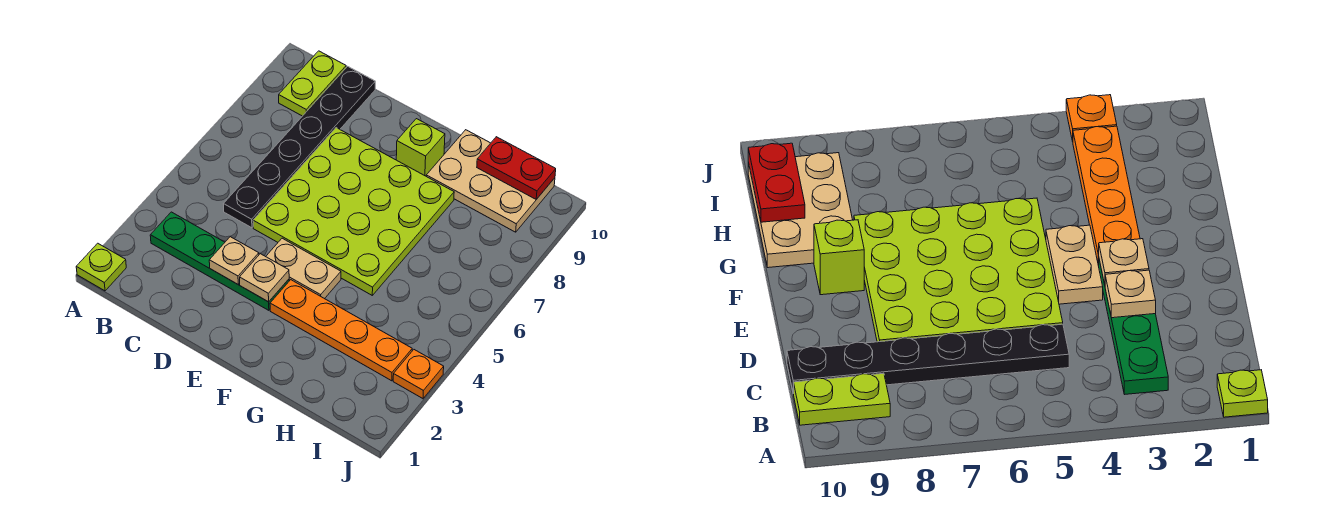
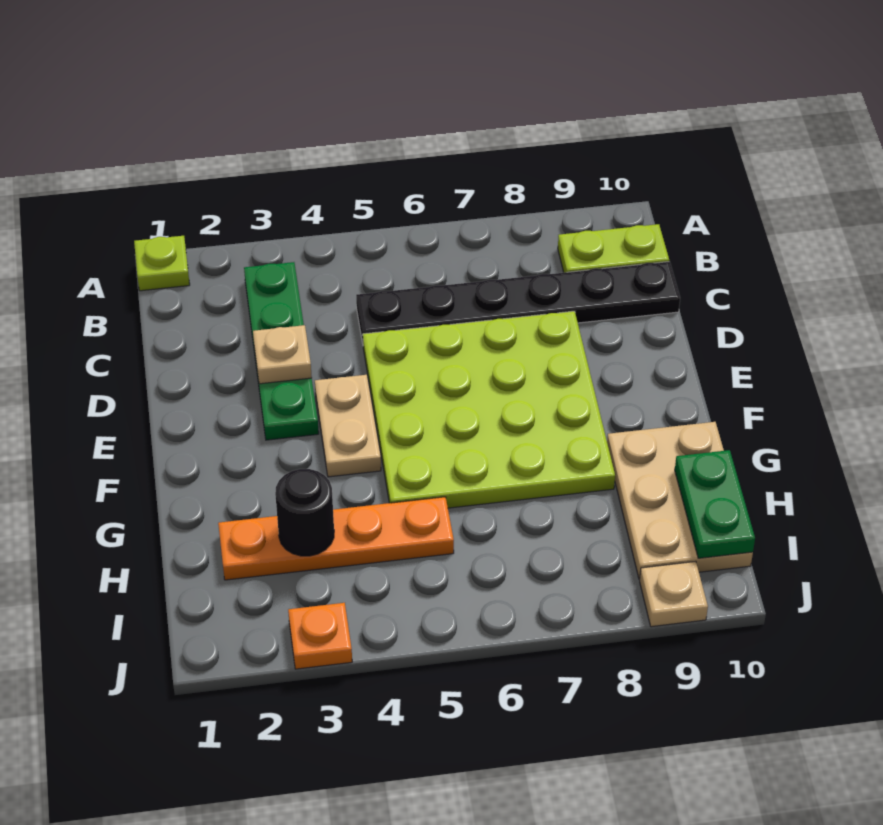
tan 1x1 plate [240,254,289,302] -> tan 1x1 plate moved to [640,561,708,627]
orange 1x4 plate [270,280,412,381] -> orange 1x4 plate turned to [218,497,454,580]
lime 1x1 brick [396,119,445,176] -> none
none -> black 1x1 round brick [275,469,334,556]
red 1x2 plate [477,137,556,199] -> green 1x2 plate [675,450,755,558]

